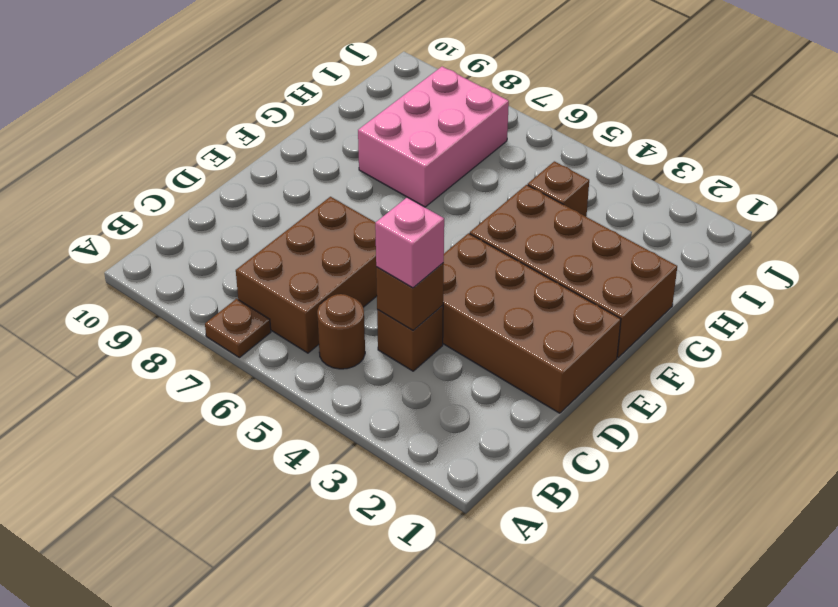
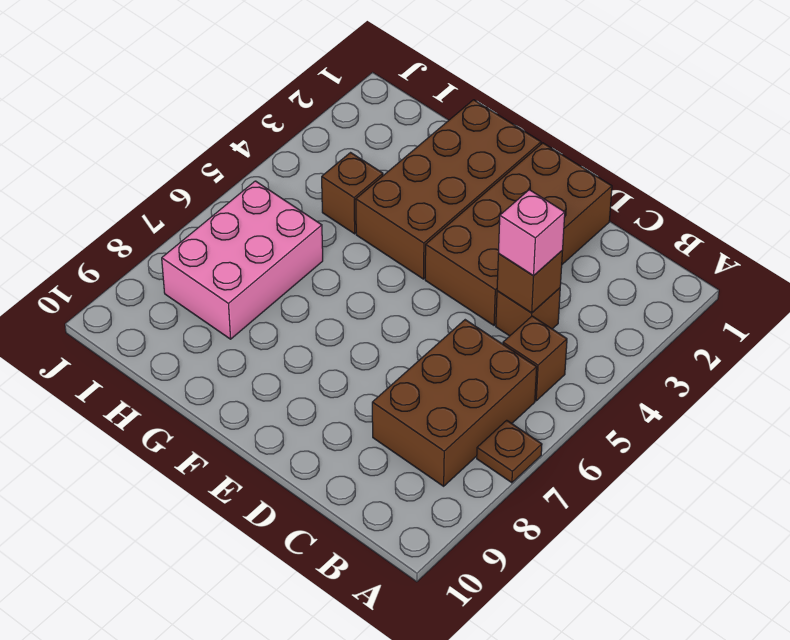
brown 1x1 round brick [317,294,365,369] -> brown 1x1 brick [503,316,567,401]
brown 2x3 brick [236,197,377,353] -> brown 2x3 brick turned to [372,320,537,486]
pink 2x3 brick [358,67,509,207] -> pink 2x3 brick turned to [162,181,323,339]

